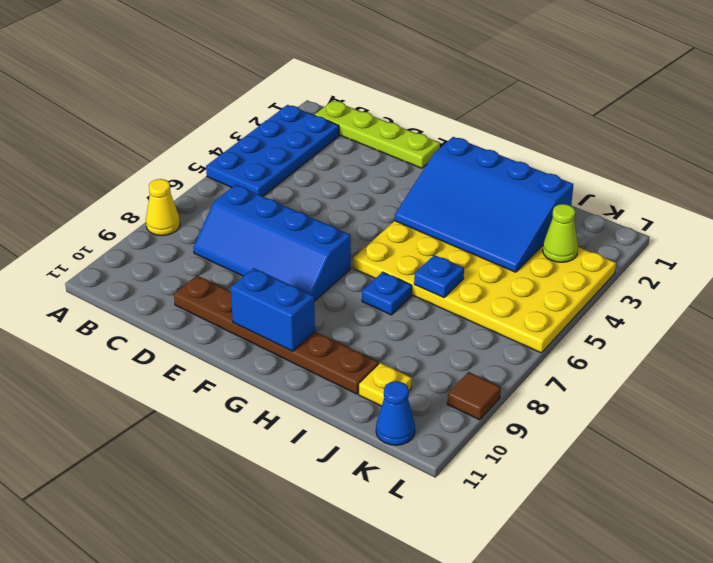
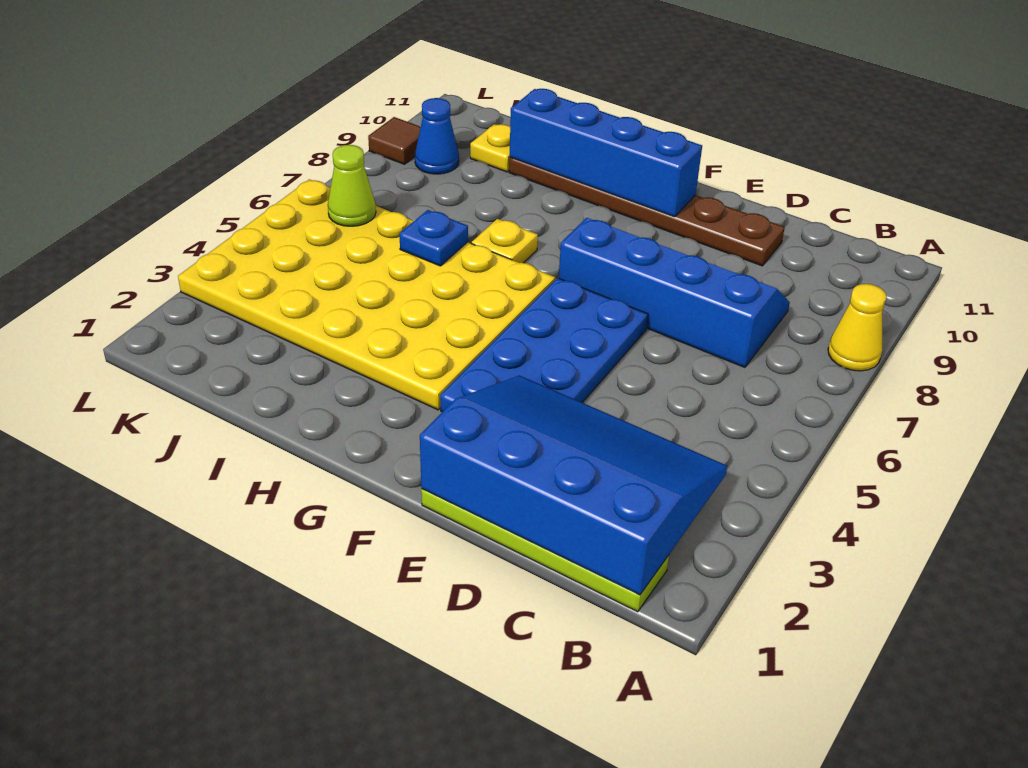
blue 2x4 plate [206,105,339,196] -> blue 2x4 plate moved to [440,278,648,412]
blue 1x2 brick [231,268,315,351] -> blue 1x4 brick [510,89,702,217]
blue 3x4 slope [395,137,574,272] -> blue 3x4 slope moved to [420,375,727,595]
blue 1x1 plate [362,272,412,315] -> yellow 1x1 plate [471,219,538,263]
lime 1x1 cone [543,204,578,262] -> lime 1x1 cone moved to [328,145,376,226]
blue 1x1 cone [376,381,415,445] -> blue 1x1 cone moved to [415,98,459,174]

